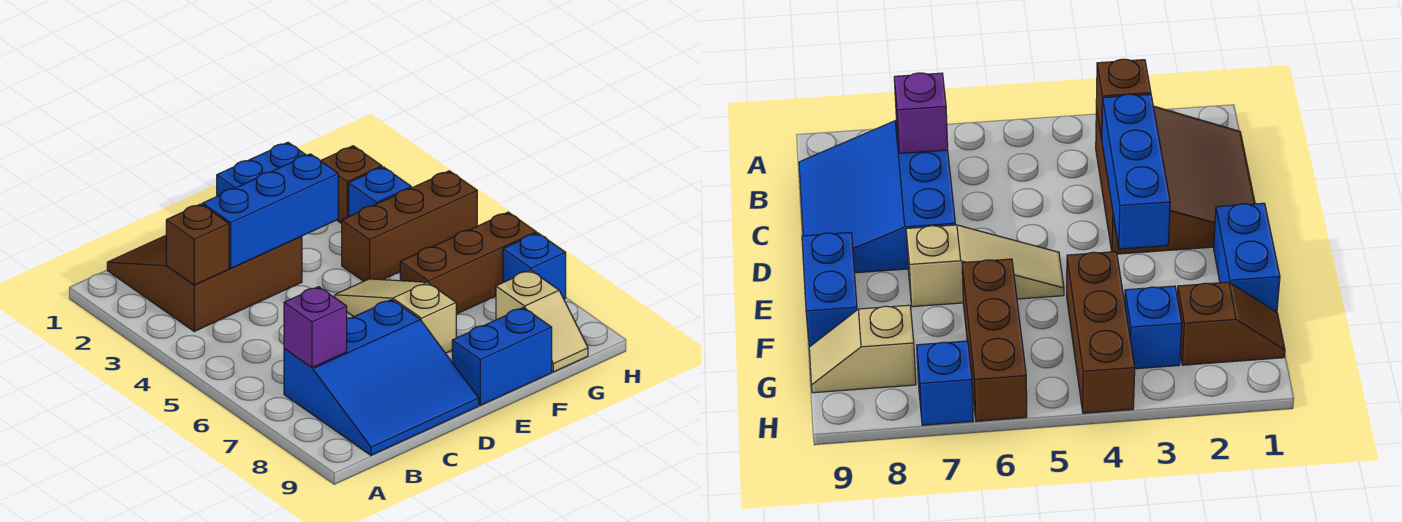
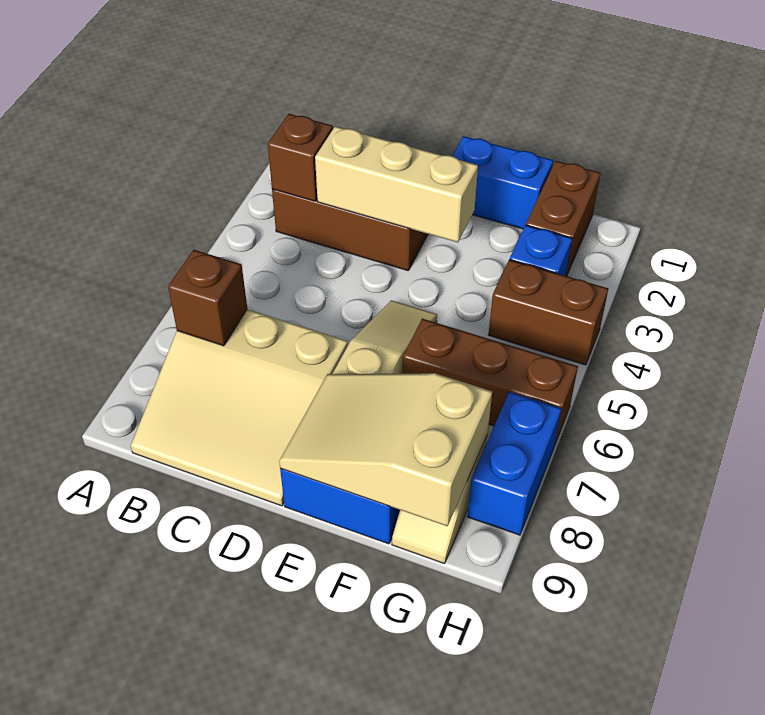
blue 3x3 slope [284,300,479,455] -> tan 3x3 slope [131,309,348,506]
purple 1x1 brick [284,287,347,368] -> brown 1x1 brick [168,250,247,346]
blue 1x3 brick [203,154,338,268] -> tan 1x3 brick [315,126,478,242]
none -> tan 2x3 slope [279,373,492,526]
brown 1x3 brick [342,171,477,281] -> brown 1x2 brick [488,260,608,365]
brown 1x2 slope [321,146,382,224] -> brown 1x2 brick [526,161,600,276]
blue 1x1 brick [503,233,566,299] -> blue 1x2 brick [468,392,561,535]

